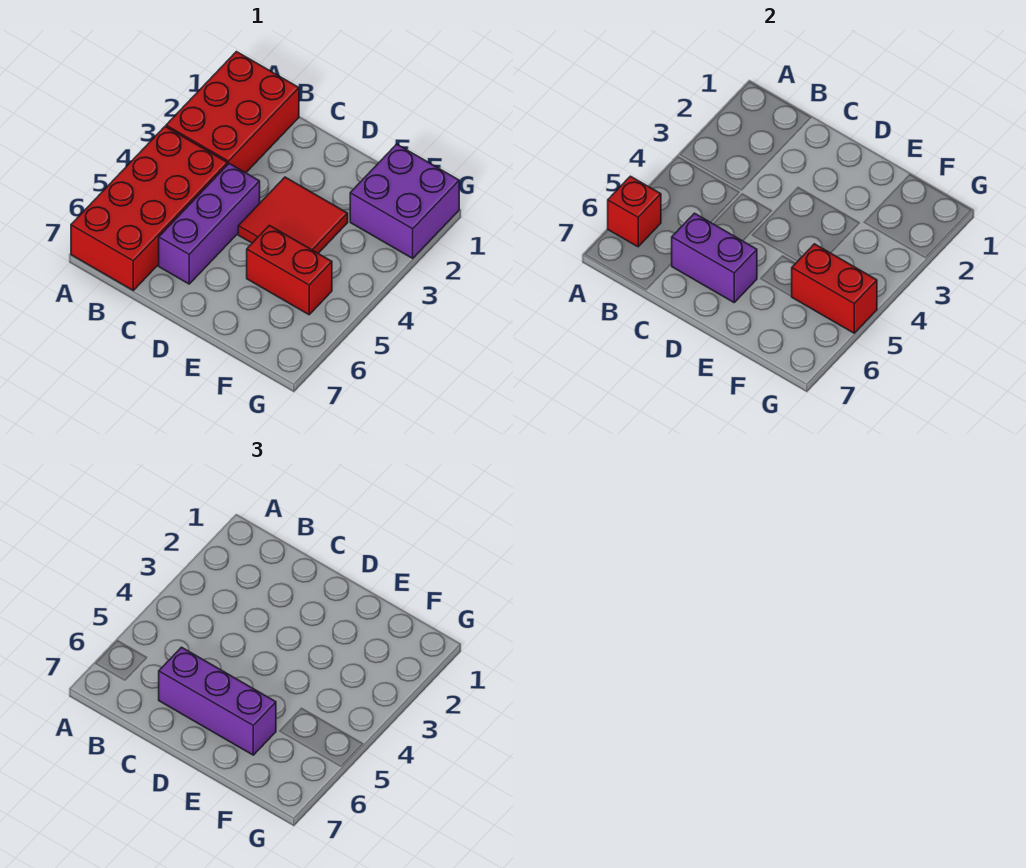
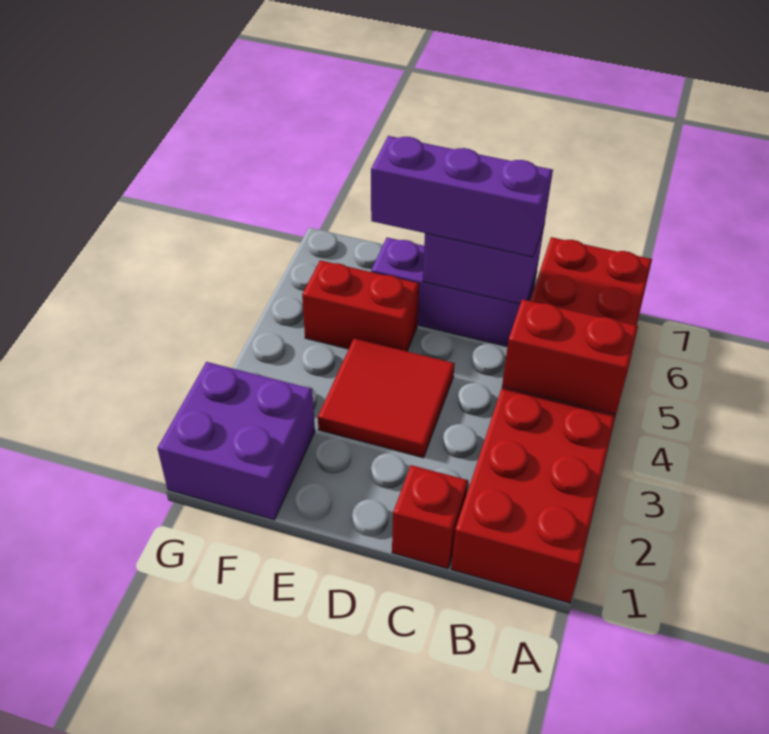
red 1x1 brick [608,176,661,247] -> red 1x1 brick moved to [392,465,468,569]
purple 1x3 brick [159,164,260,284] -> purple 1x3 brick turned to [371,238,537,347]
red 1x2 brick [791,244,877,333] -> red 1x2 brick moved to [502,299,638,414]

